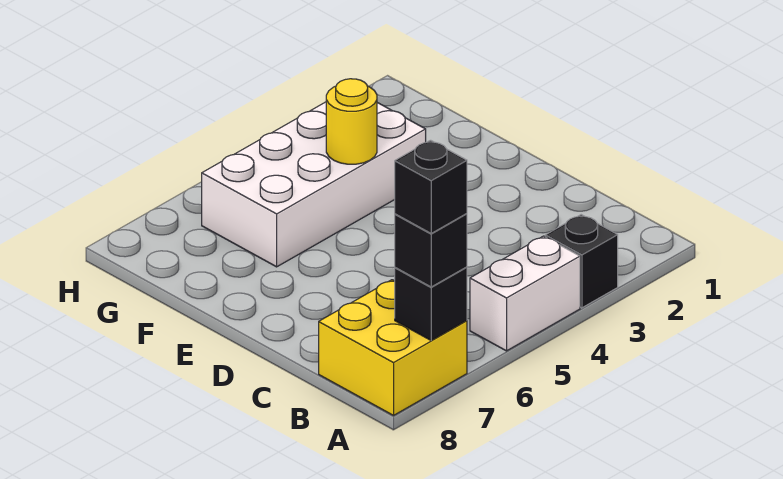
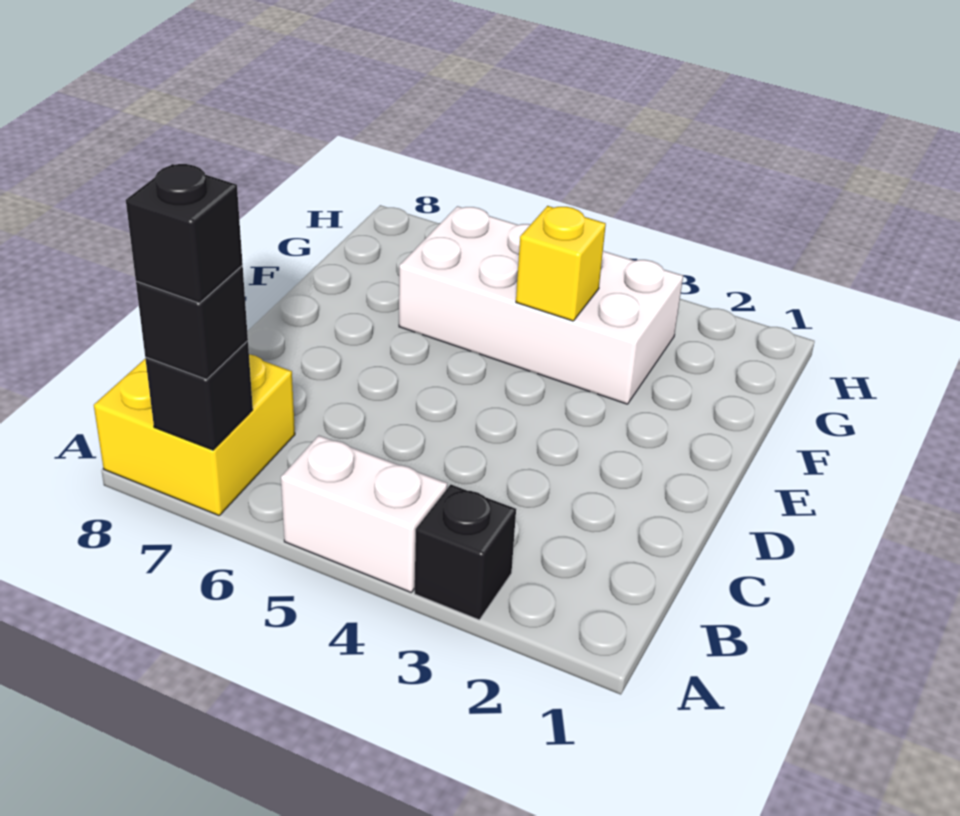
yellow 1x1 round brick [326,79,377,164] -> yellow 1x1 brick [516,206,606,321]

